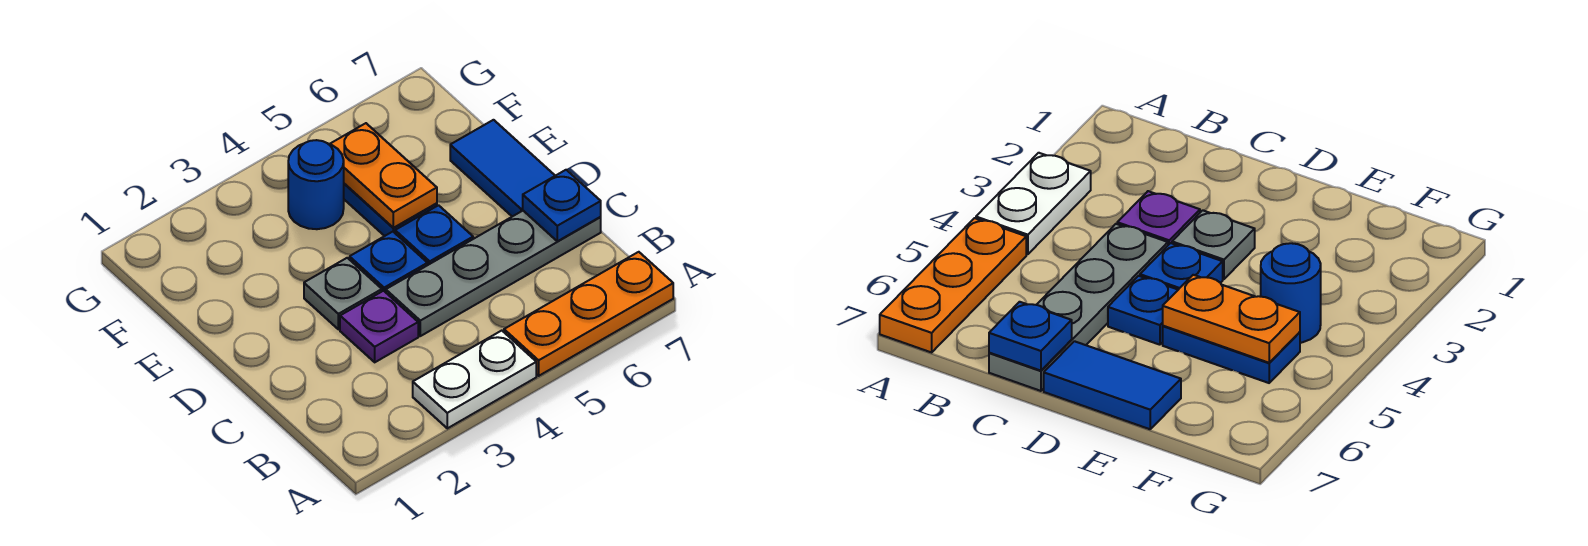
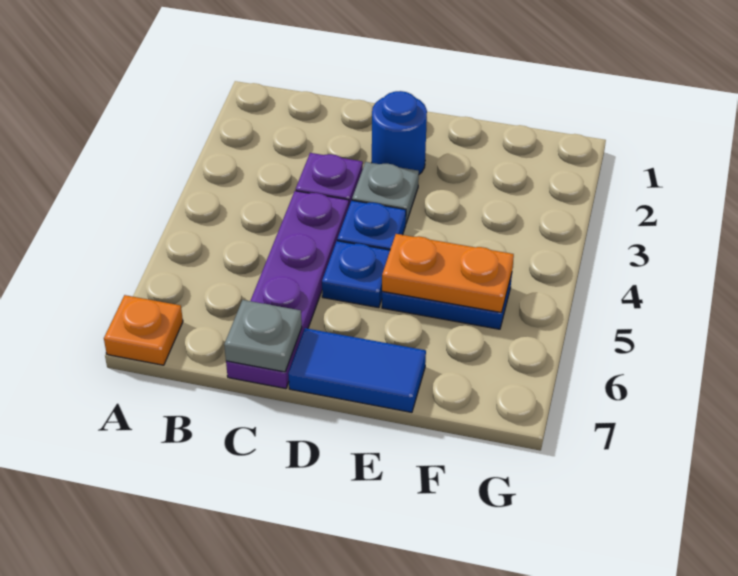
white 1x2 plate [413,331,536,428] -> none
orange 1x3 plate [504,252,673,376] -> orange 1x1 plate [104,295,183,365]
grey 1x4 plate [386,211,601,336] -> purple 1x4 plate [226,191,349,389]
blue 1x1 plate [523,170,601,241] -> grey 1x1 plate [224,300,302,372]
blue 1x1 round brick [288,140,344,229] -> blue 1x1 round brick moved to [372,91,427,174]

